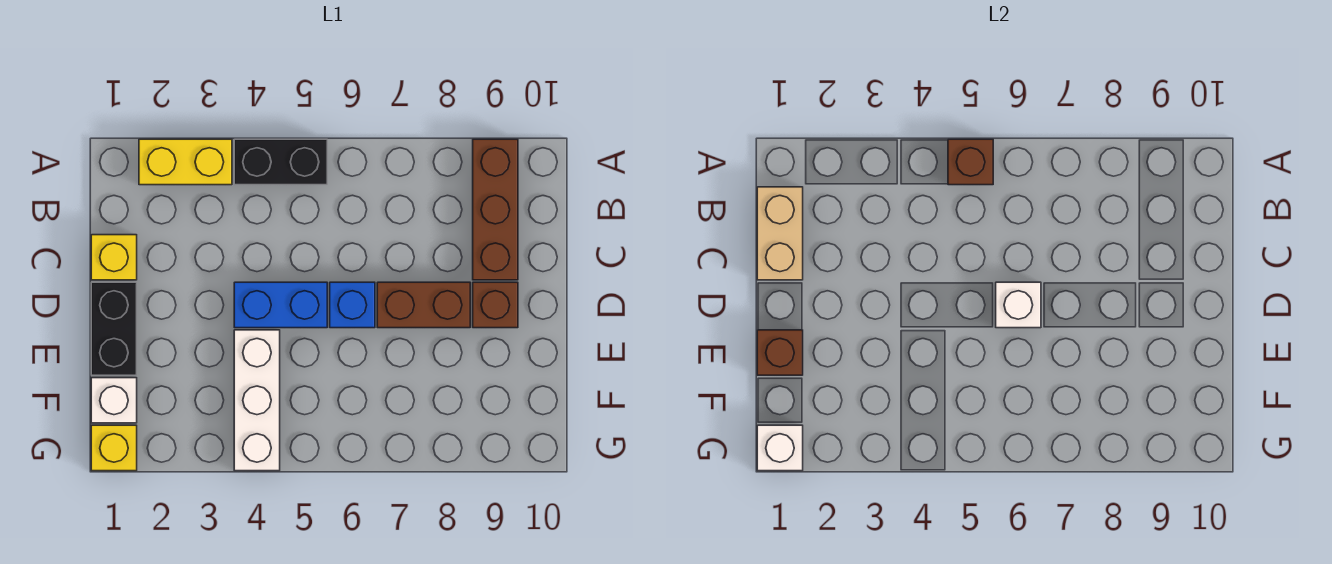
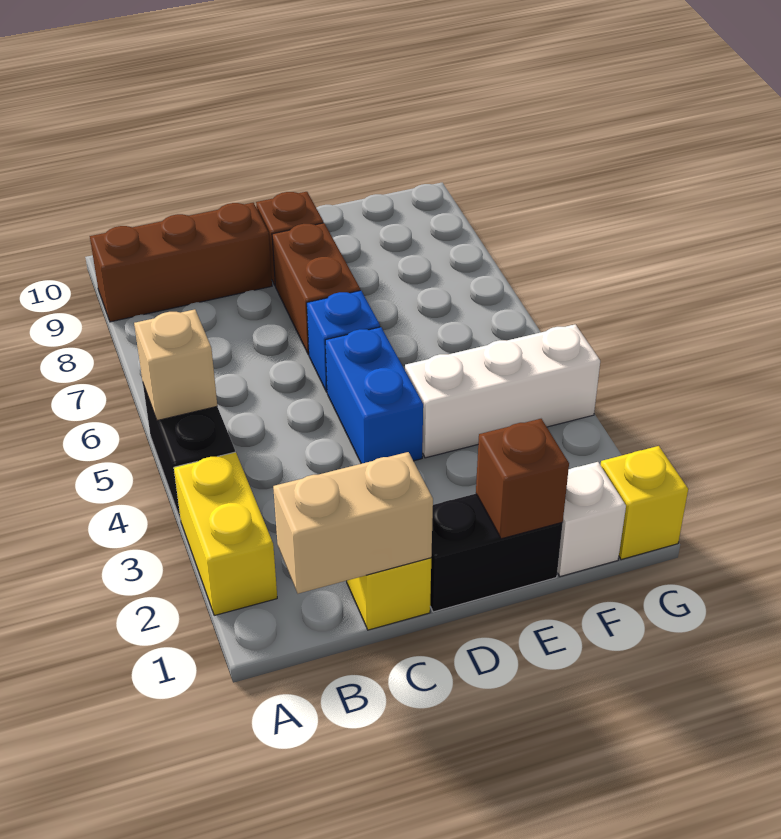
brown 1x1 brick [948,139,993,185] -> tan 1x1 brick [134,309,217,421]
white 1x1 brick [996,282,1041,328] -> none
white 1x1 brick [757,425,803,471] -> none

